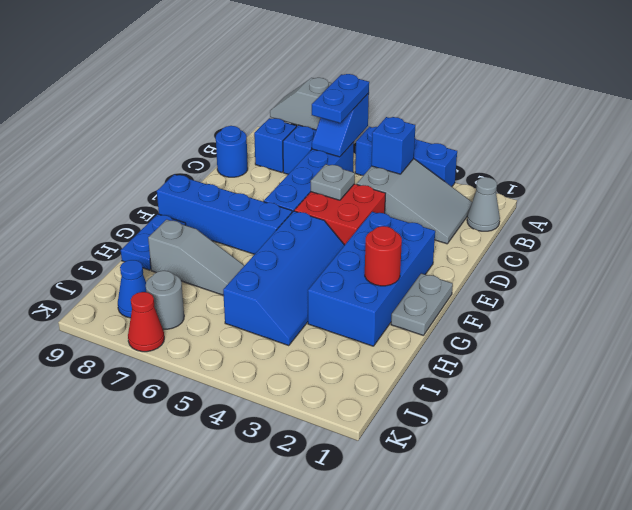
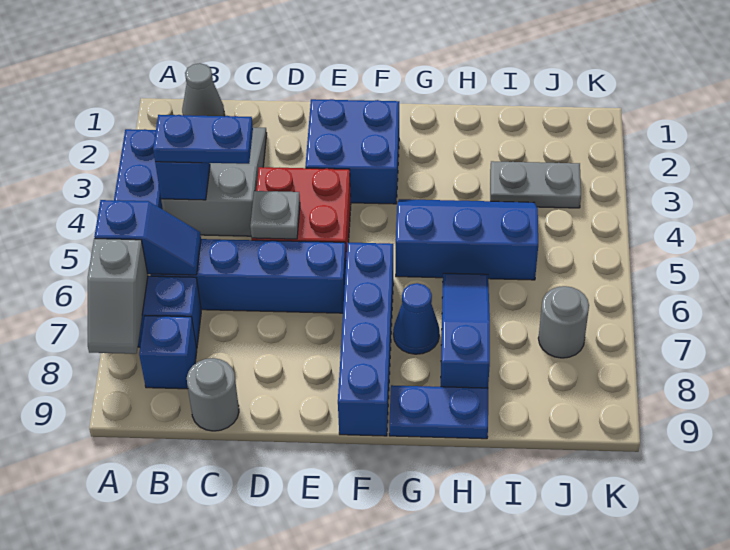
blue 1x2 plate [312,74,369,123] -> blue 1x2 plate moved to [153,115,253,164]
blue 1x1 round brick [216,126,248,177] -> grey 1x1 round brick [187,358,239,431]
blue 2x4 brick [308,212,435,346] -> blue 2x2 brick [305,99,399,204]
grey 1x2 plate [391,273,453,336] -> grey 1x2 plate moved to [490,161,581,208]
blue 2x4 slope [223,211,344,346] -> blue 2x3 slope [396,199,538,280]
red 1x1 round brick [365,226,402,286] -> none
grey 1x3 slope [148,219,245,295] -> blue 1x3 slope [441,273,490,388]
blue 1x1 cone [118,260,146,318] -> blue 1x1 cone moved to [393,283,440,354]
red 1x1 cone [128,292,164,352] -> none

